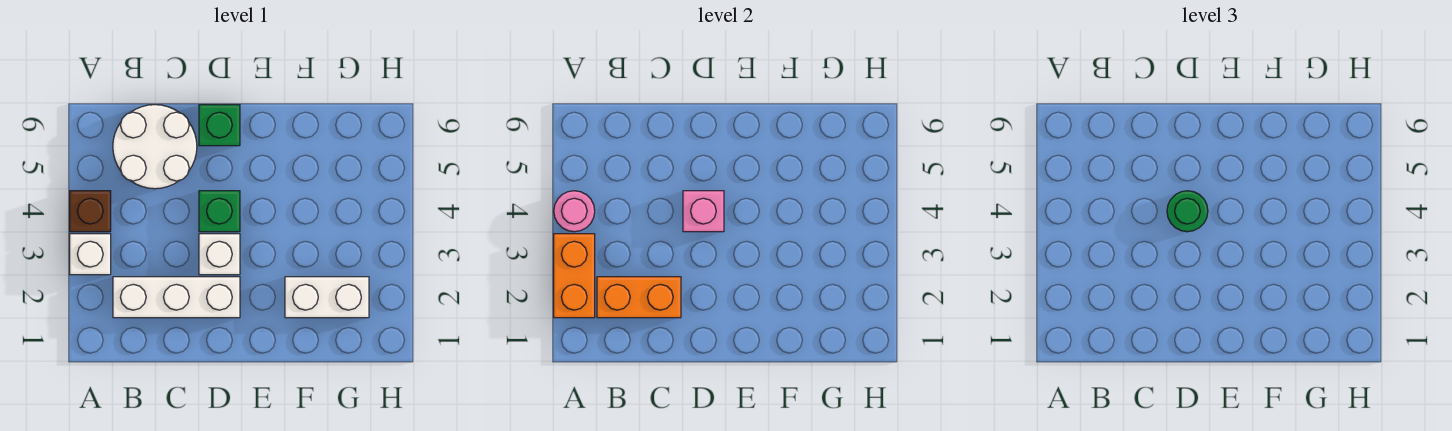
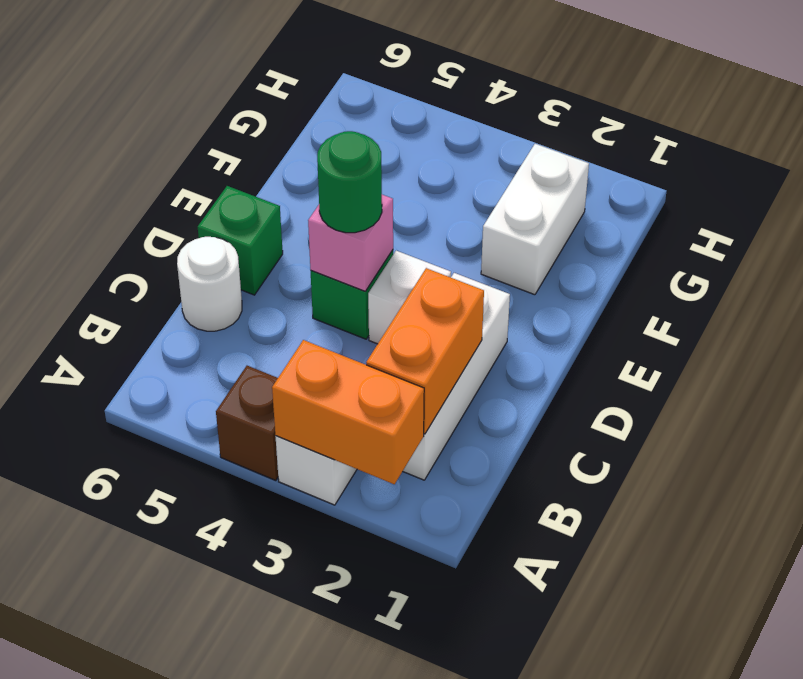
pink 1x1 round brick [554,191,595,232] -> none
white 2x2 round brick [113,105,197,189] -> white 1x1 round brick [177,237,242,331]

